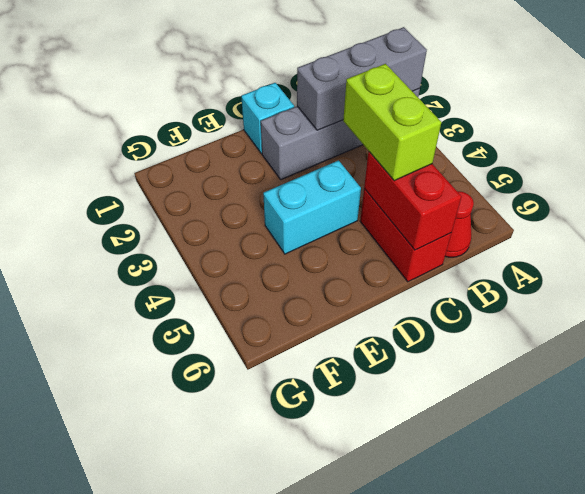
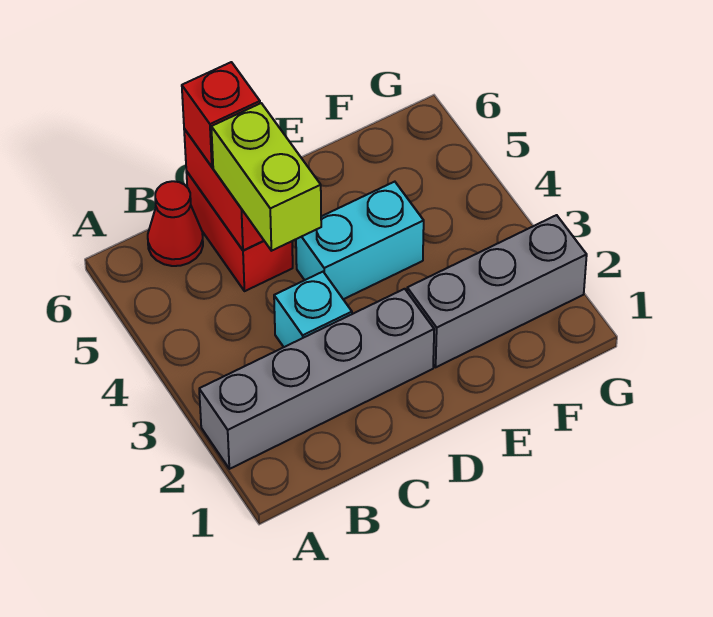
grey 1x3 brick [297,27,427,130] -> grey 1x3 brick moved to [407,215,587,367]
none -> red 1x1 brick [182,62,260,167]
cyan 1x1 brick [241,83,294,154] -> cyan 1x1 brick moved to [274,272,352,347]

